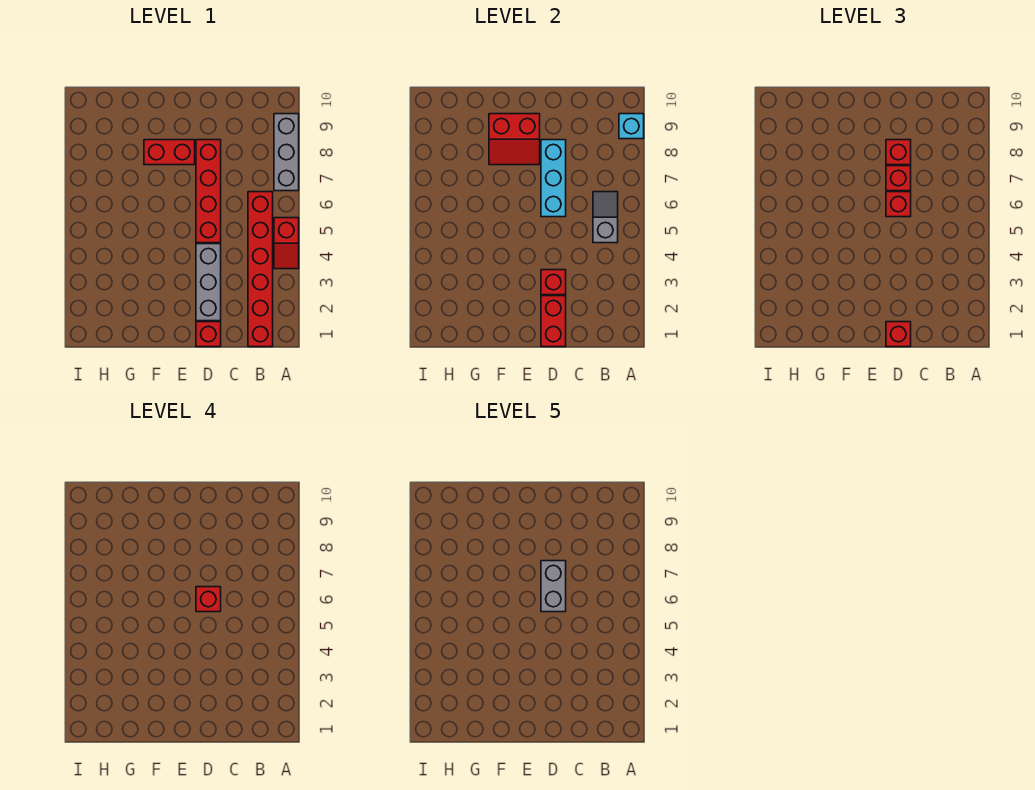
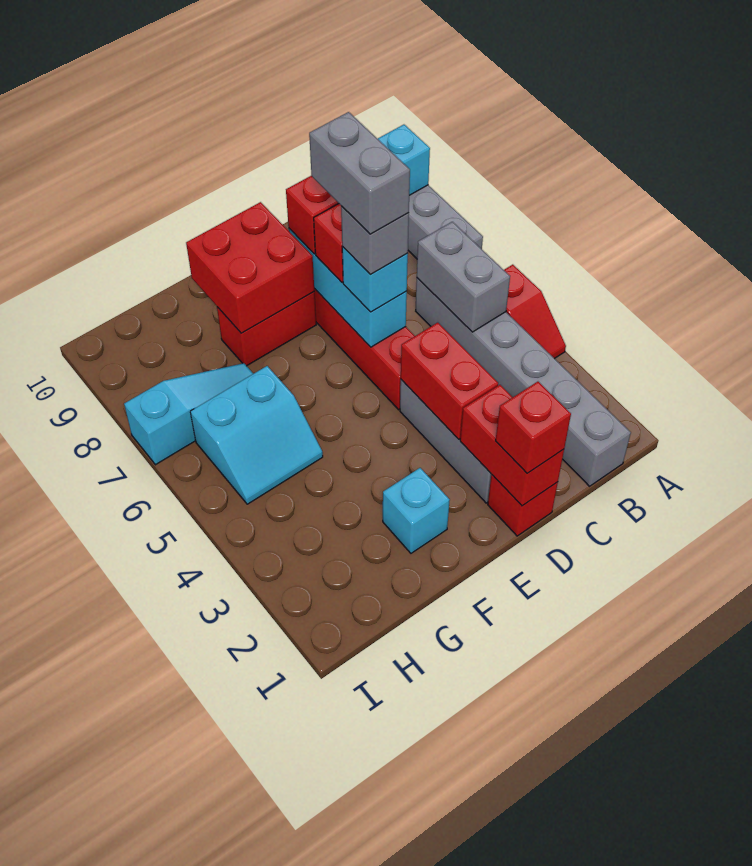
red 1x6 brick [248,192,273,347] -> grey 1x6 brick [416,278,631,486]
grey 1x2 slope [593,192,618,243] -> grey 1x2 brick [417,222,510,332]
red 1x1 brick [541,270,566,295] -> red 1x2 brick [401,323,498,439]
red 1x1 brick [886,192,911,217] -> cyan 1x1 brick [342,247,408,312]
red 1x1 brick [196,587,221,612] -> grey 1x1 brick [341,206,409,275]
red 2x2 slope [489,114,540,165] -> red 2x2 brick [186,202,314,333]
none -> cyan 1x1 brick [383,468,449,553]
none -> cyan 2x2 slope [190,366,323,504]
none -> cyan 1x3 slope [124,363,253,465]

